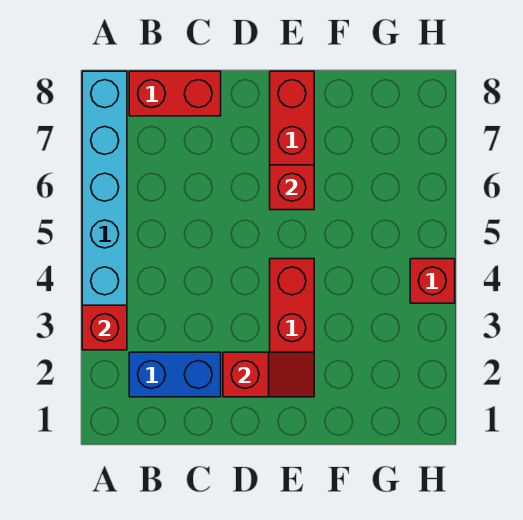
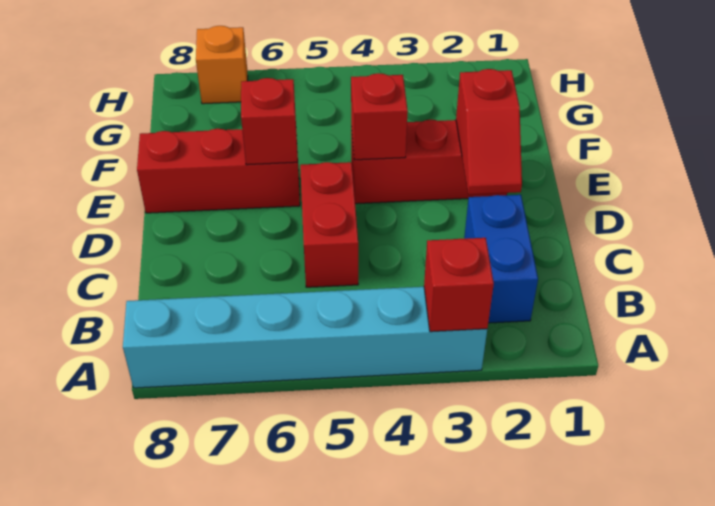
red 1x2 brick [129,71,221,116] -> red 1x2 brick moved to [300,162,358,287]
red 1x2 slope [223,352,314,397] -> red 1x2 slope turned to [456,69,522,195]
red 1x1 brick [410,259,455,303] -> red 1x1 brick moved to [351,73,408,160]
none -> orange 1x1 brick [196,26,248,104]

